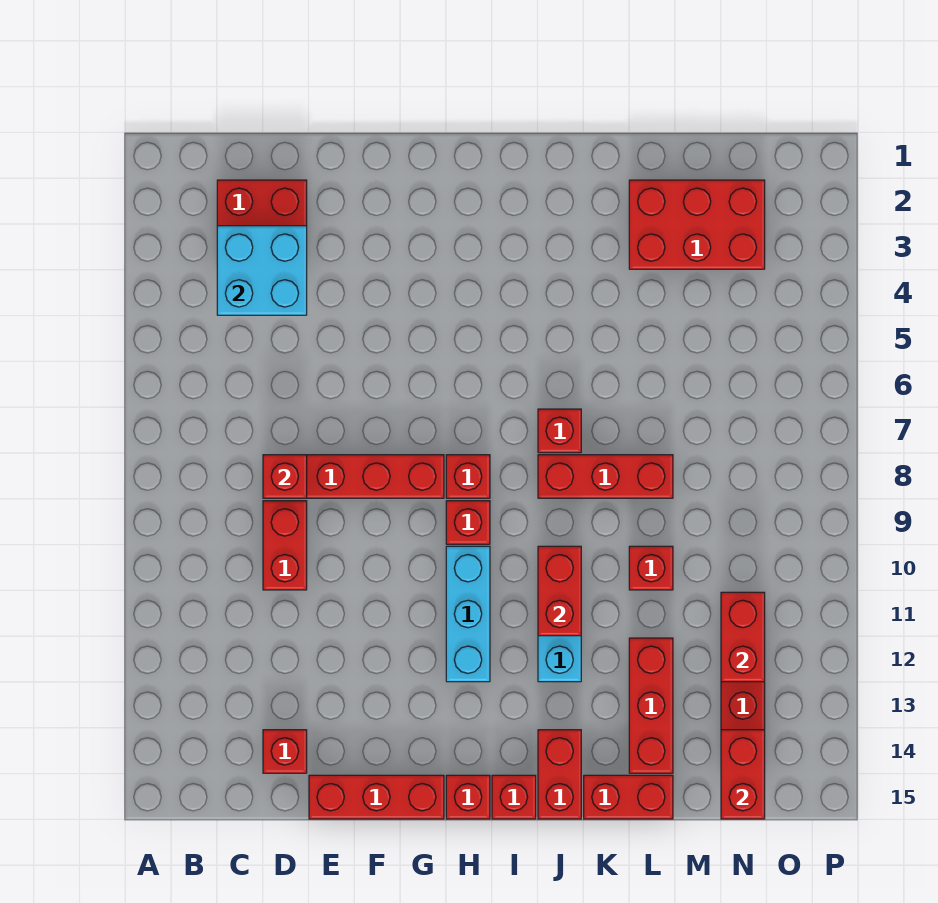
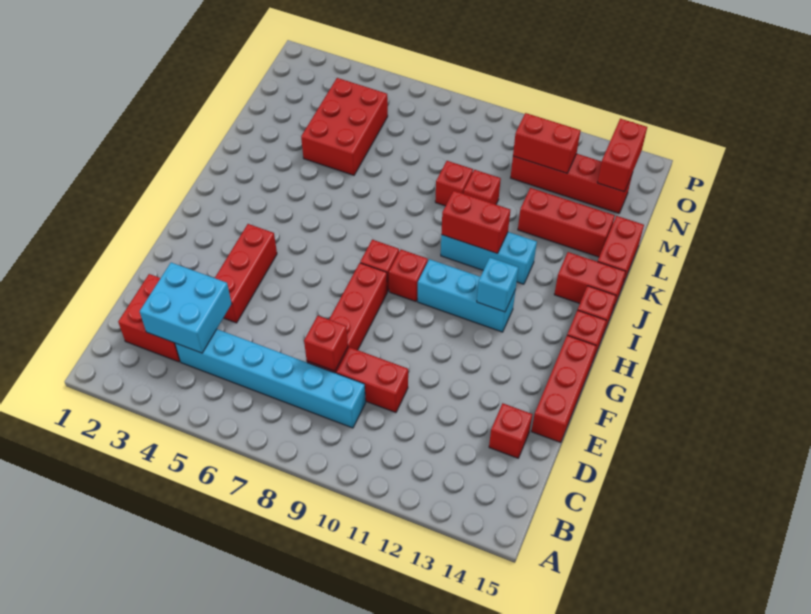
none -> cyan 1x6 brick [175,329,366,428]
none -> cyan 1x1 brick [477,258,518,312]
red 1x1 brick [538,409,581,453] -> red 1x1 brick moved to [435,161,473,206]
red 1x3 brick [538,455,673,498] -> red 1x3 brick moved to [215,224,277,323]
red 2x3 brick [629,180,765,269] -> red 2x3 brick moved to [301,78,388,175]
red 1x2 brick [721,730,765,819] -> red 1x2 brick turned to [597,119,647,192]

